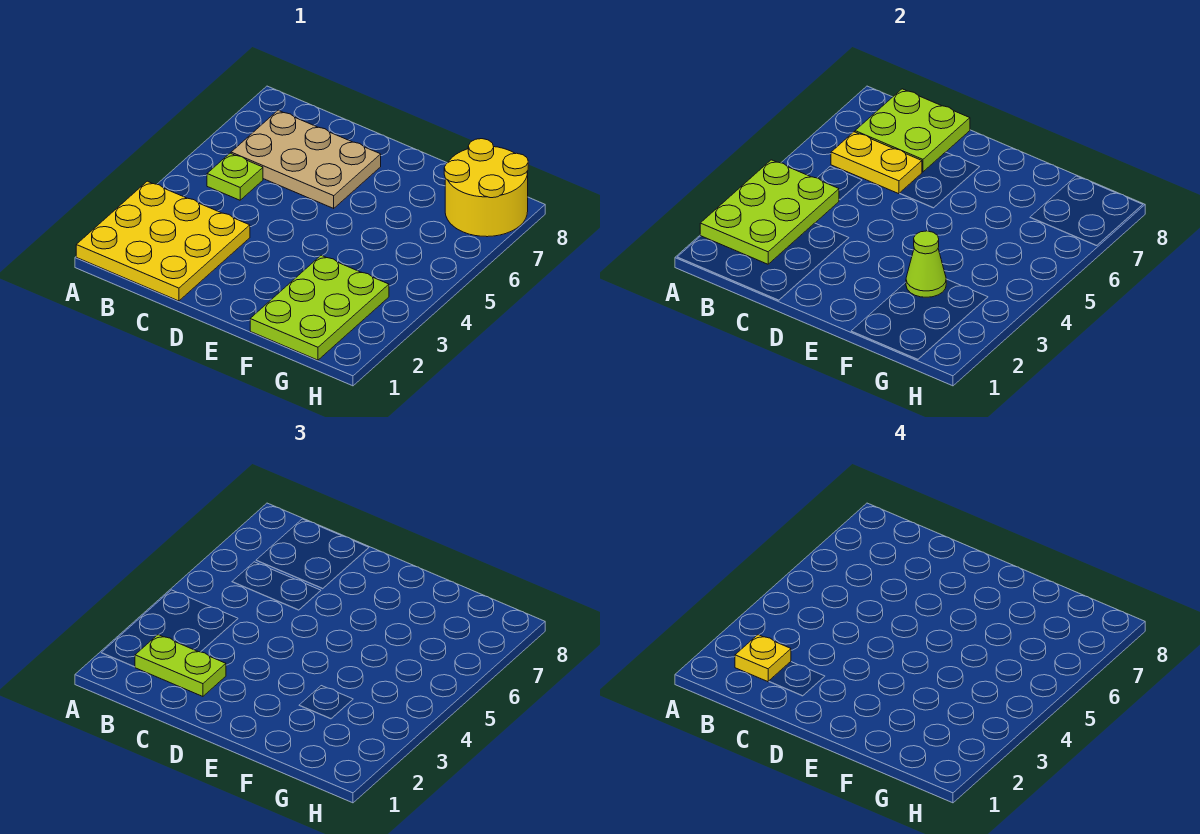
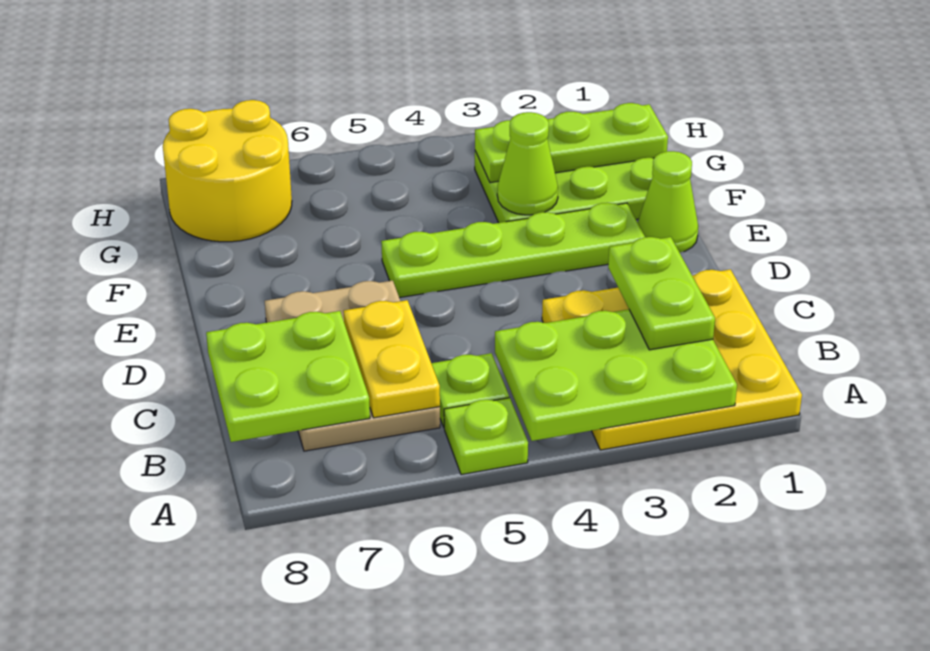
none -> lime 1x1 plate [444,398,528,475]
yellow 1x1 plate [735,635,791,682] -> none
none -> lime 1x1 cone [638,151,698,252]
none -> lime 1x4 plate [381,203,645,298]
none -> lime 1x3 plate [475,103,668,183]

